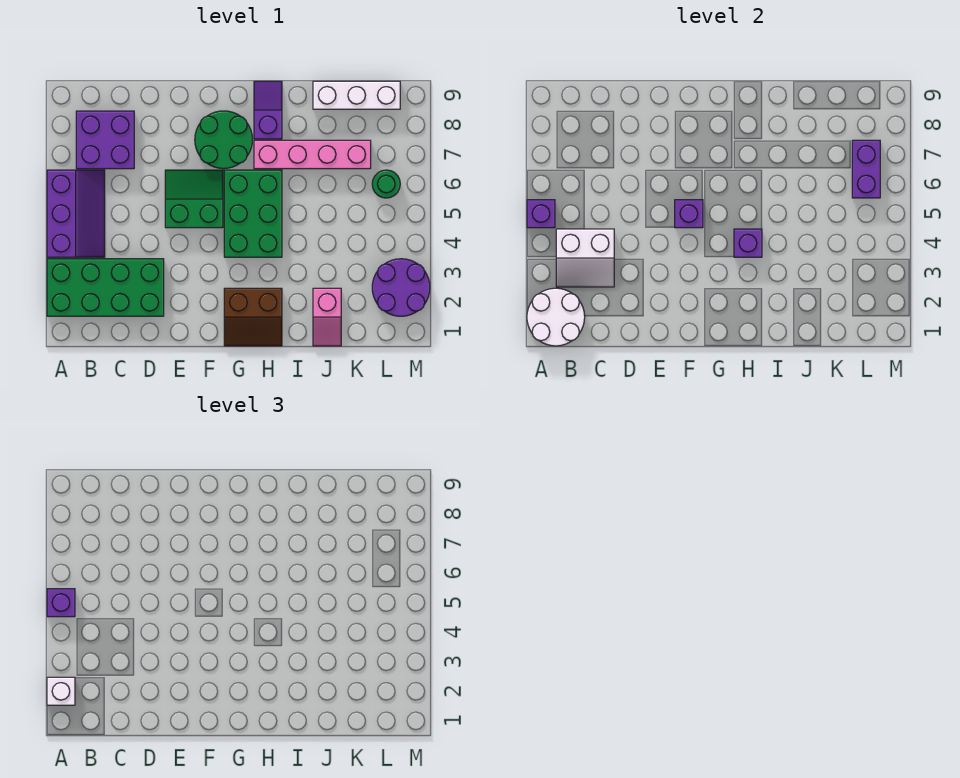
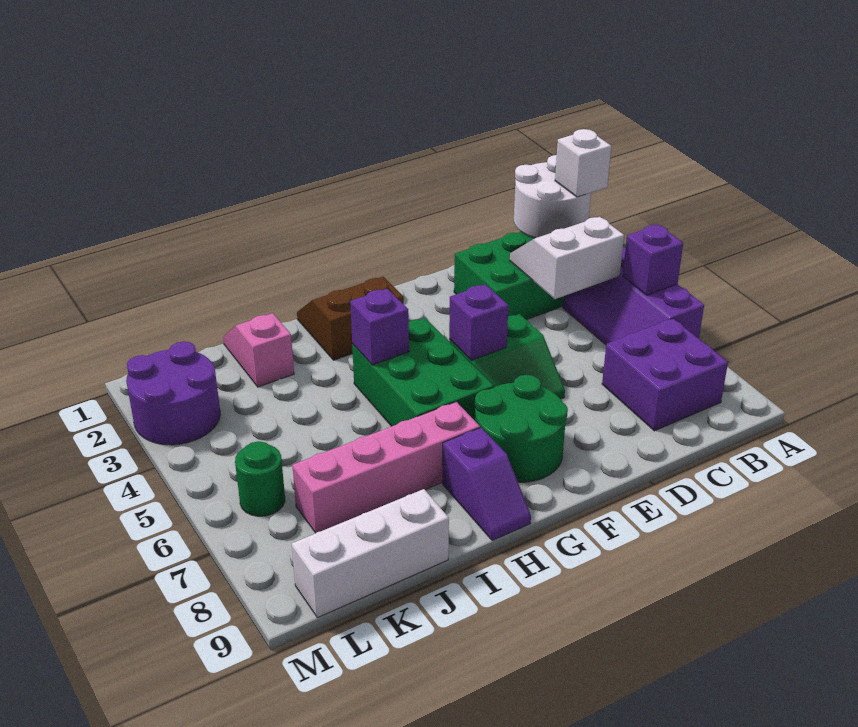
purple 1x1 brick [47,589,75,617] -> none
purple 1x2 brick [852,140,880,198] -> none

